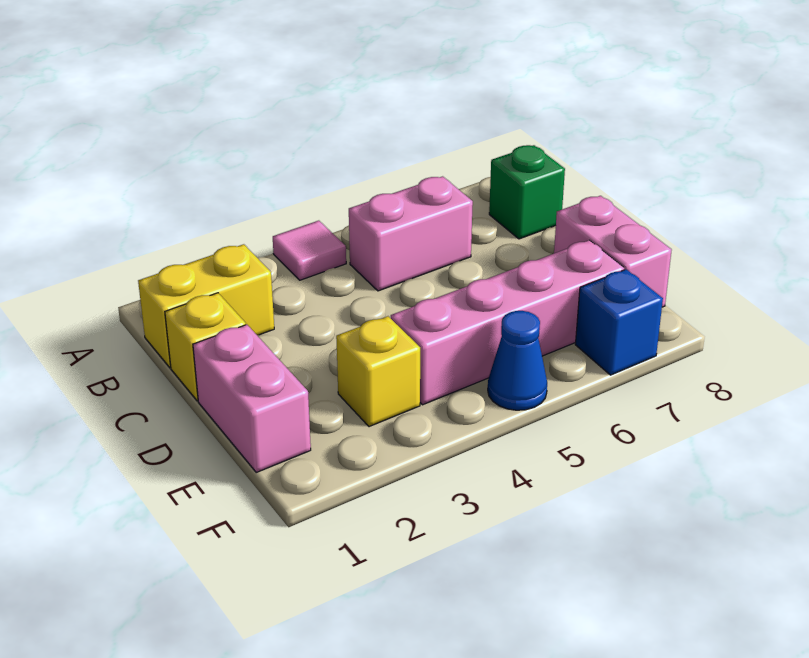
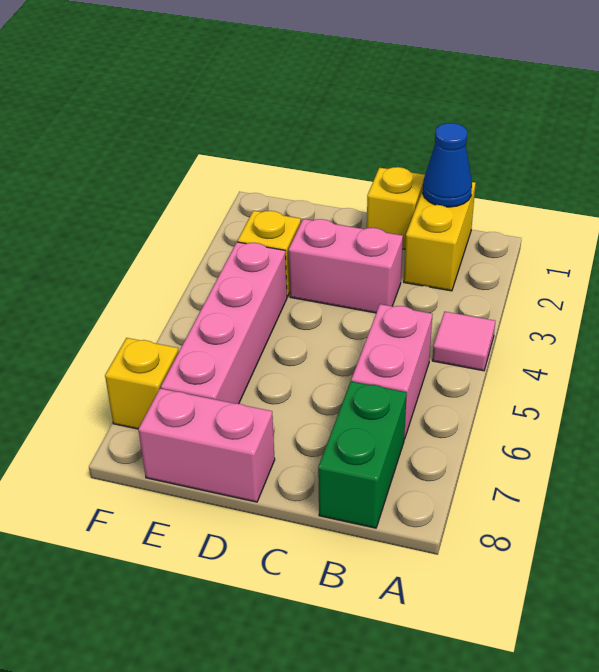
green 1x1 brick [489,145,565,239] -> green 1x2 brick [318,381,407,528]
pink 1x2 brick [193,325,311,472] -> pink 1x2 brick moved to [289,219,403,313]
blue 1x1 cone [488,311,547,410] -> blue 1x1 cone moved to [423,123,472,207]
blue 1x1 brick [575,269,663,375] -> yellow 1x1 brick [105,338,179,429]

